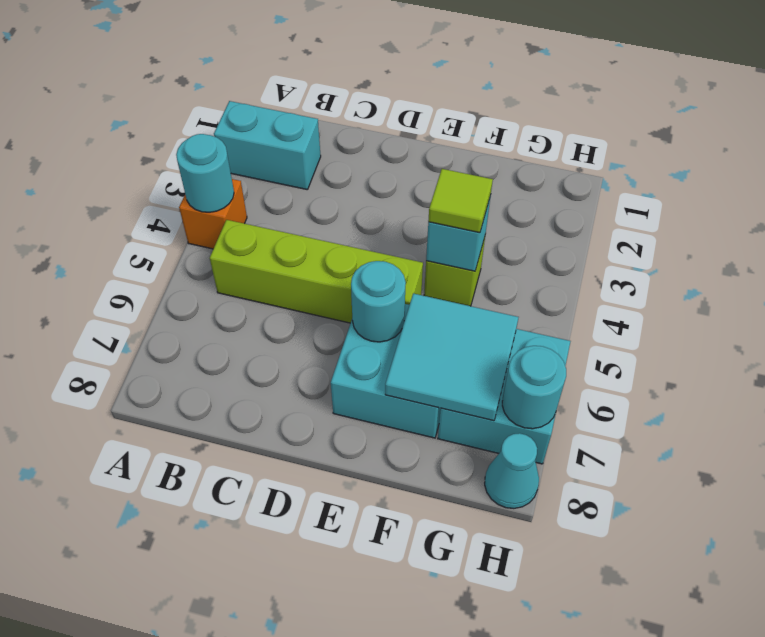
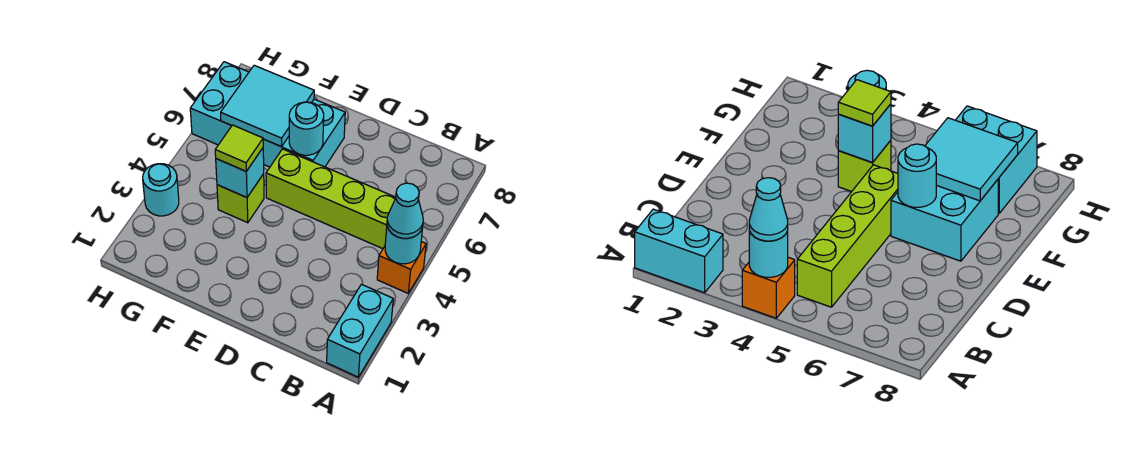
cyan 1x2 brick [214,101,321,190] -> cyan 1x2 brick turned to [327,284,393,377]
cyan 1x1 round brick [502,346,566,429] -> cyan 1x1 round brick moved to [143,164,179,216]
cyan 1x1 cone [485,433,539,508] -> cyan 1x1 cone moved to [387,183,423,238]

